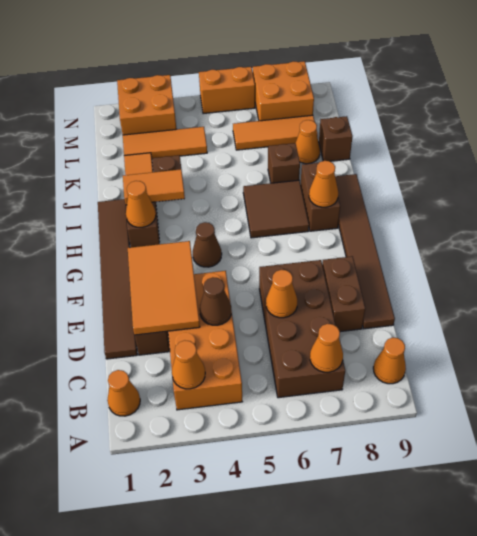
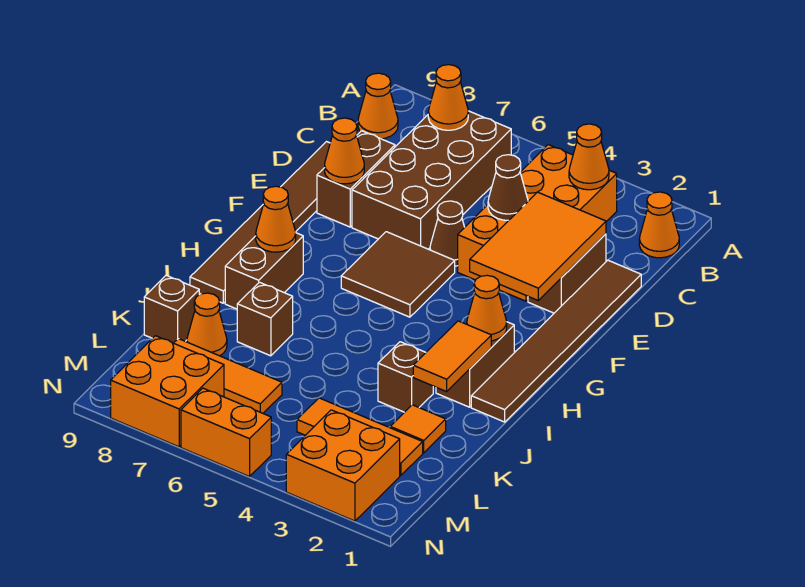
orange 1x1 cone [266,270,297,318] -> orange 1x1 cone moved to [325,118,364,184]
brown 1x1 cone [193,222,222,267] -> brown 1x1 cone moved to [430,201,465,266]
brown 2x2 tile [243,180,309,238] -> brown 2x2 tile moved to [341,232,455,317]
orange 1x2 tile [123,169,185,205] -> orange 1x2 tile turned to [413,321,491,392]

